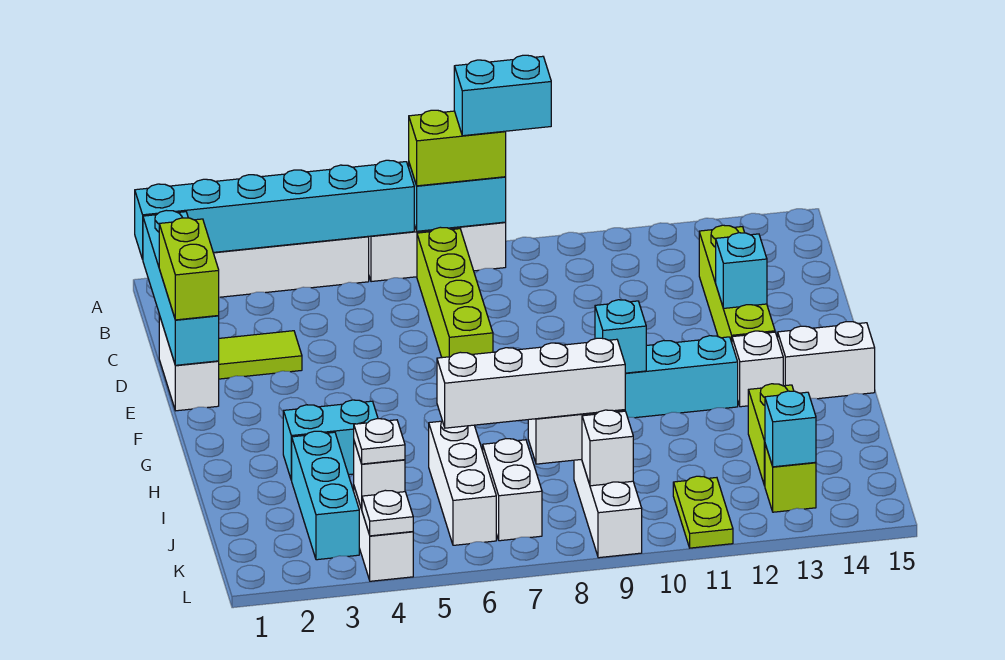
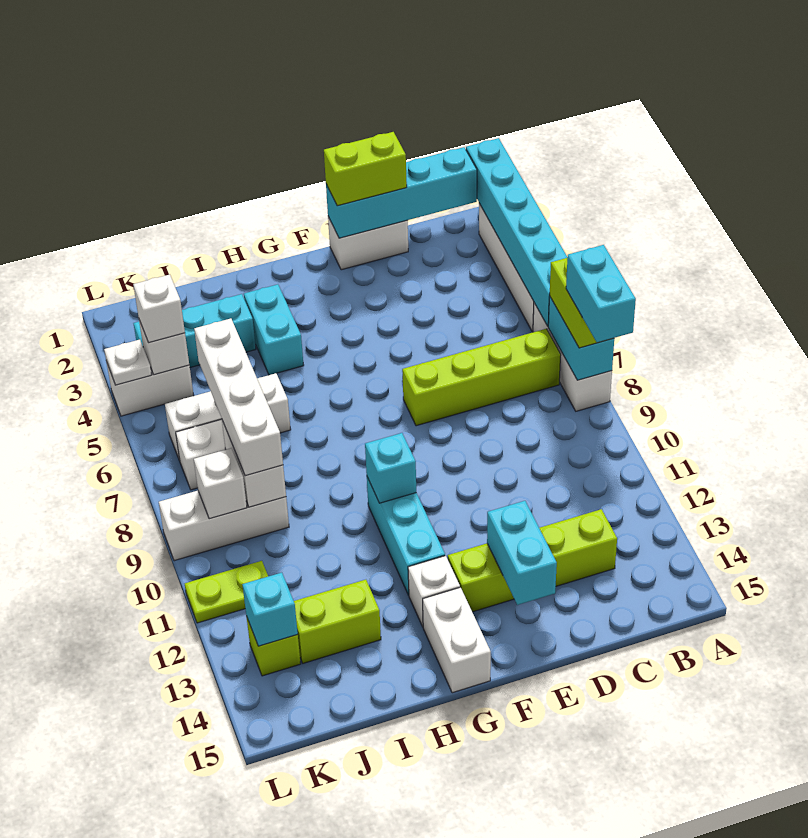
lime 1x2 tile [219,331,302,379] -> none
cyan 1x1 brick [716,233,767,308] -> cyan 1x2 brick [487,501,557,605]
white 1x1 plate [354,419,405,464] -> white 1x1 brick [133,275,185,343]

